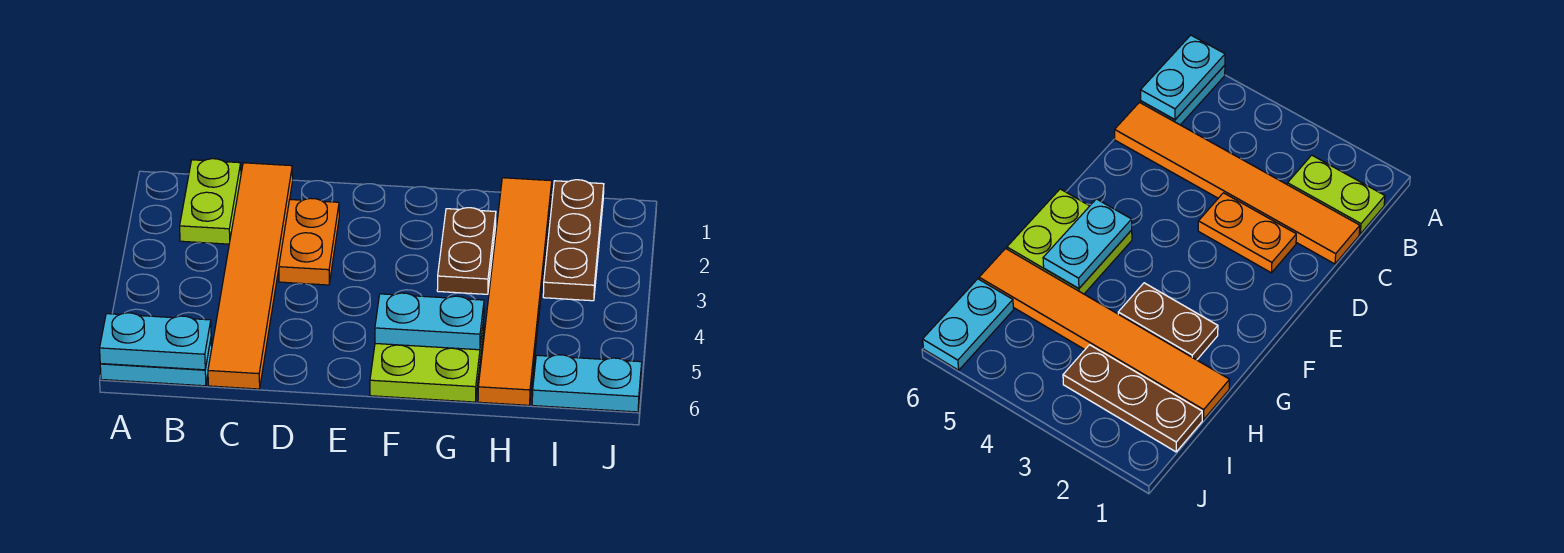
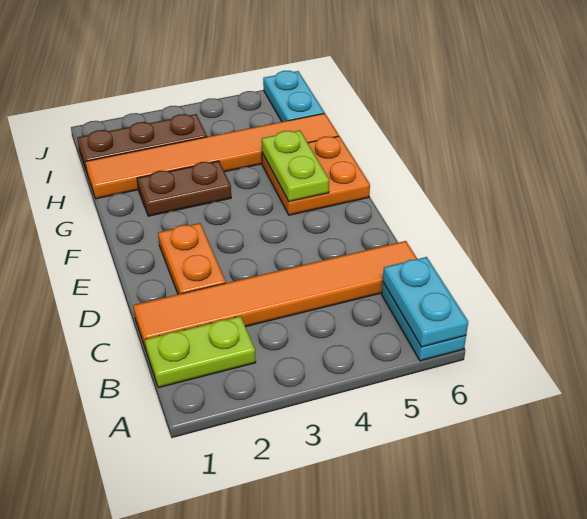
orange 1x2 plate [279,198,339,285] -> orange 1x2 plate turned to [158,223,226,294]
lime 2x2 plate [370,319,484,402] -> orange 2x2 plate [262,136,370,215]
cyan 1x2 plate [375,293,484,350] -> lime 1x2 plate [262,131,329,202]

